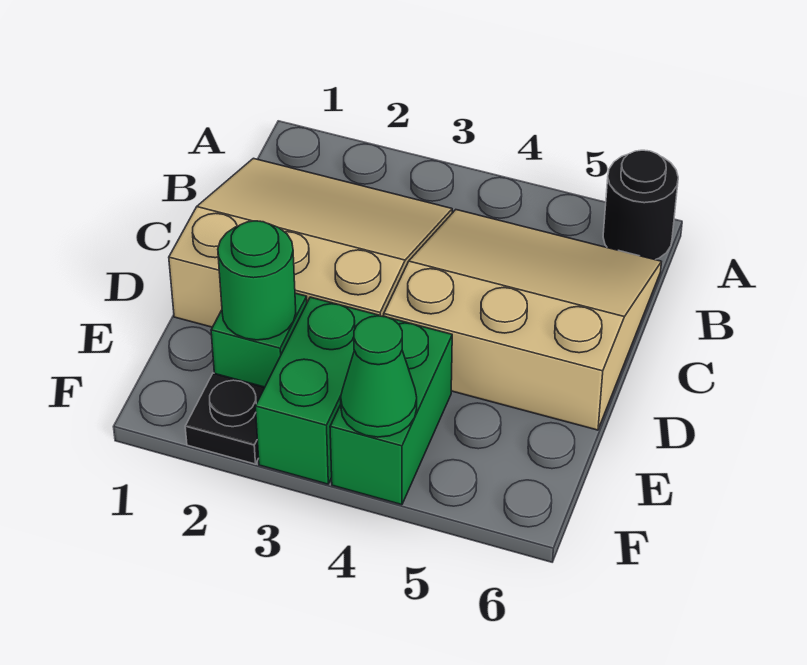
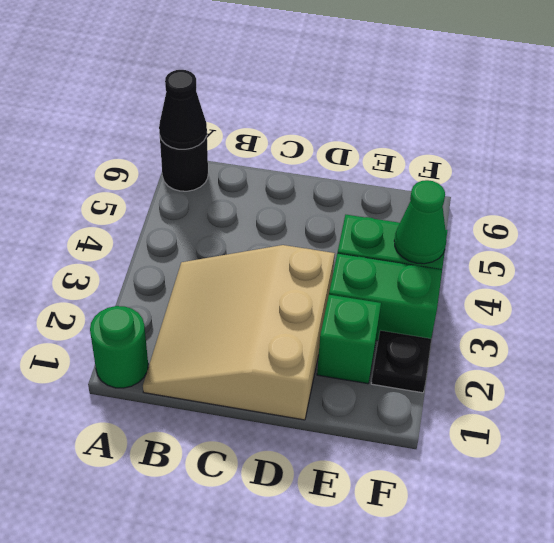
none -> black 1x1 cone [159,70,207,149]
tan 3x3 slope [384,210,661,430] -> none
green 1x1 round brick [218,221,296,340] -> green 1x1 round brick moved to [90,306,148,388]

